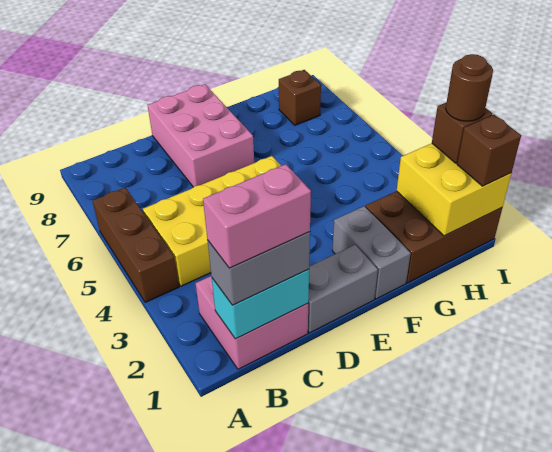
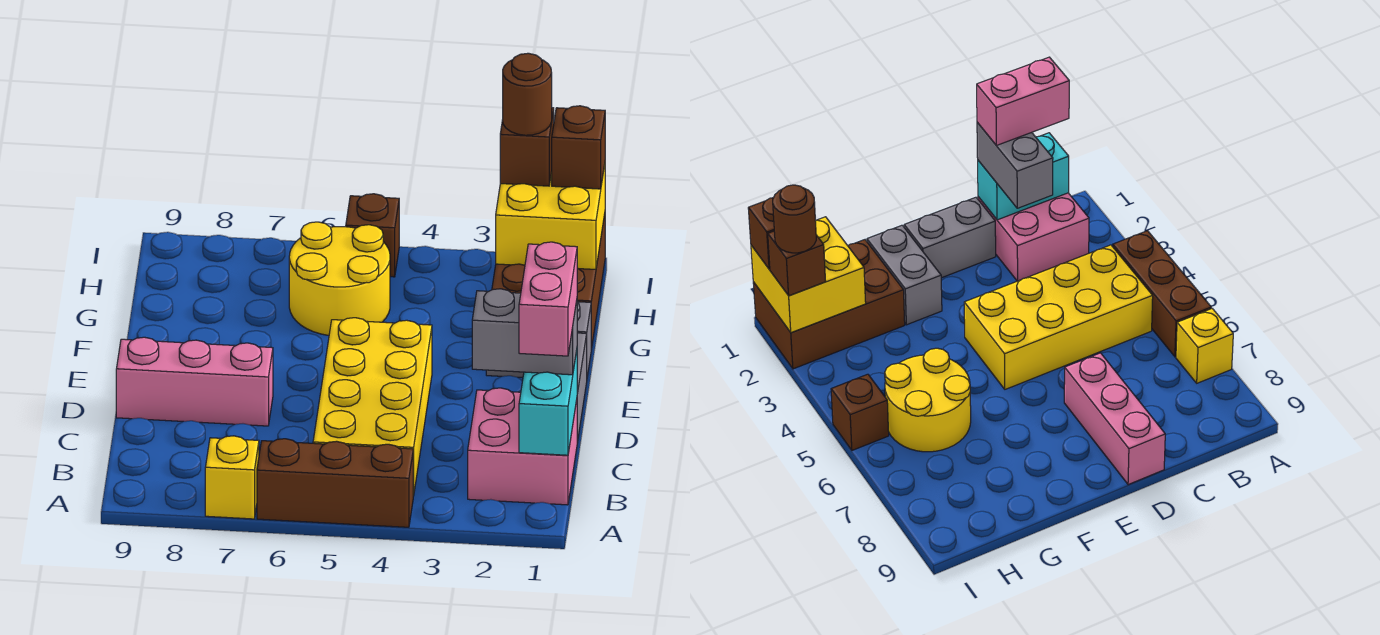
none -> yellow 1x1 brick [205,436,259,519]
grey 1x2 brick [207,232,310,305] -> grey 1x2 brick turned to [472,289,577,375]
pink 2x3 brick [148,84,254,187] -> pink 1x3 brick [116,337,273,426]
none -> yellow 2x2 round brick [289,222,390,335]
brown 1x1 brick [279,70,321,125] -> brown 1x1 brick moved to [346,194,399,277]

